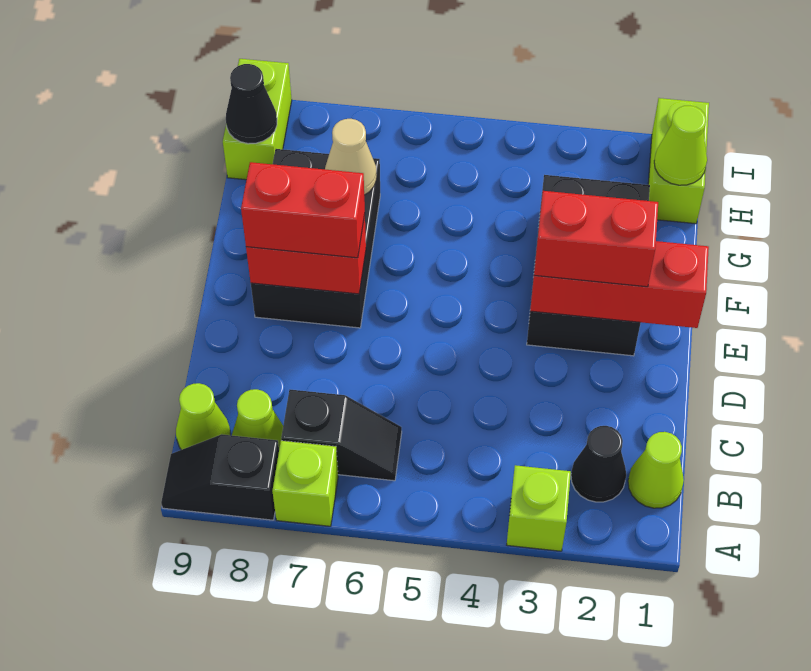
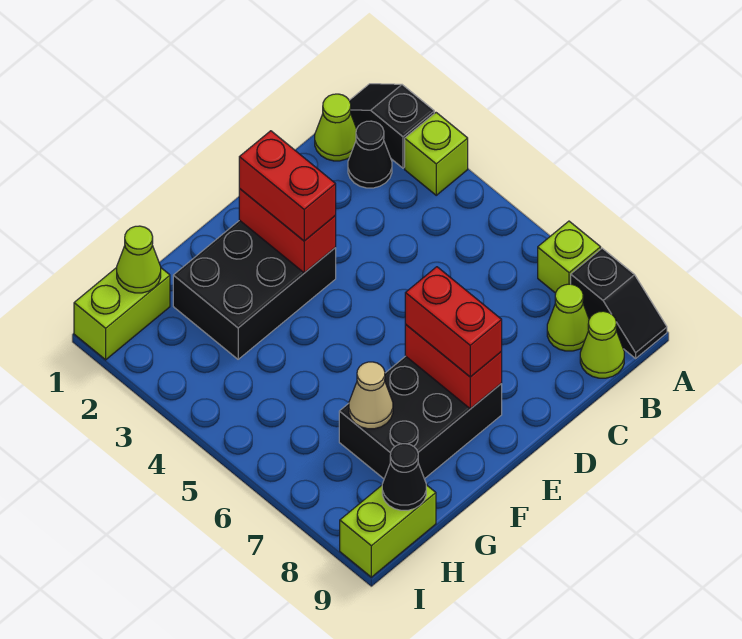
black 1x2 slope [281,390,402,481] -> black 1x2 slope moved to [349,84,434,168]
red 1x3 brick [530,241,709,328] -> red 1x2 brick [239,189,336,273]

